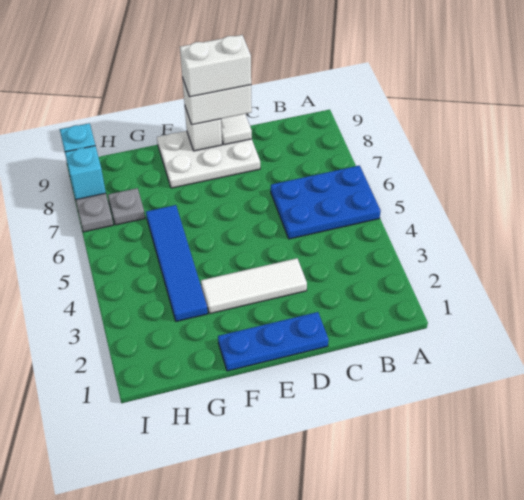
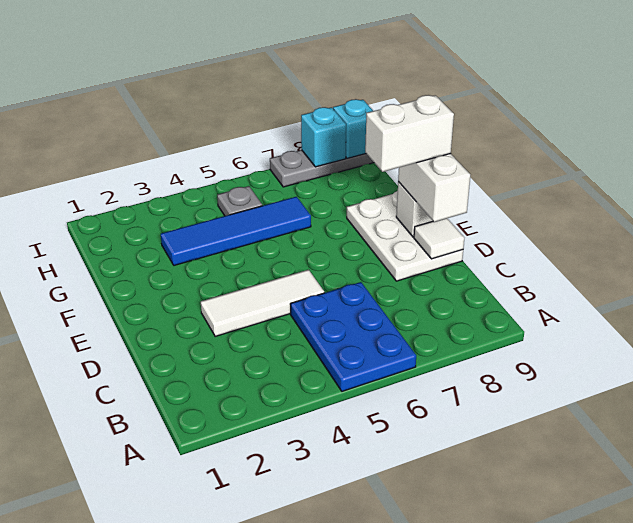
blue 1x3 plate [218,312,329,371] -> none
white 1x3 tile [201,258,307,313] -> white 1x3 tile turned to [201,270,324,336]
white 1x2 brick [180,35,251,97] -> white 1x2 brick turned to [365,95,454,172]
grey 1x1 plate [108,188,145,225] -> grey 1x1 plate moved to [217,186,262,216]

